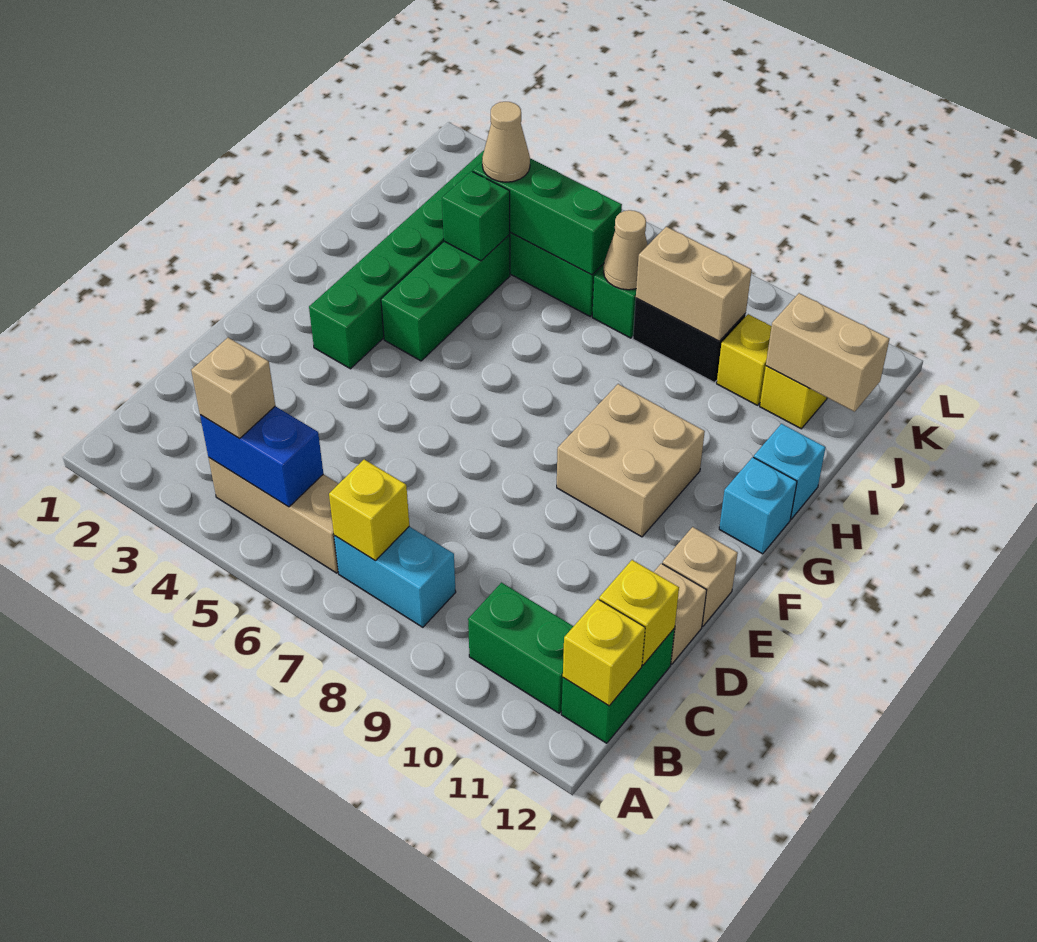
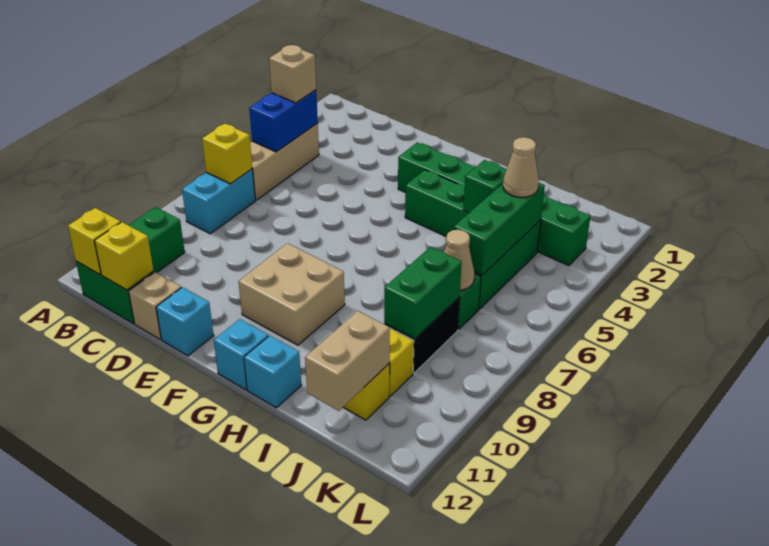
tan 1x1 brick [662,527,738,626] -> cyan 1x1 brick [156,287,214,356]
tan 1x2 brick [636,227,752,341] -> green 1x2 brick [384,247,462,339]

